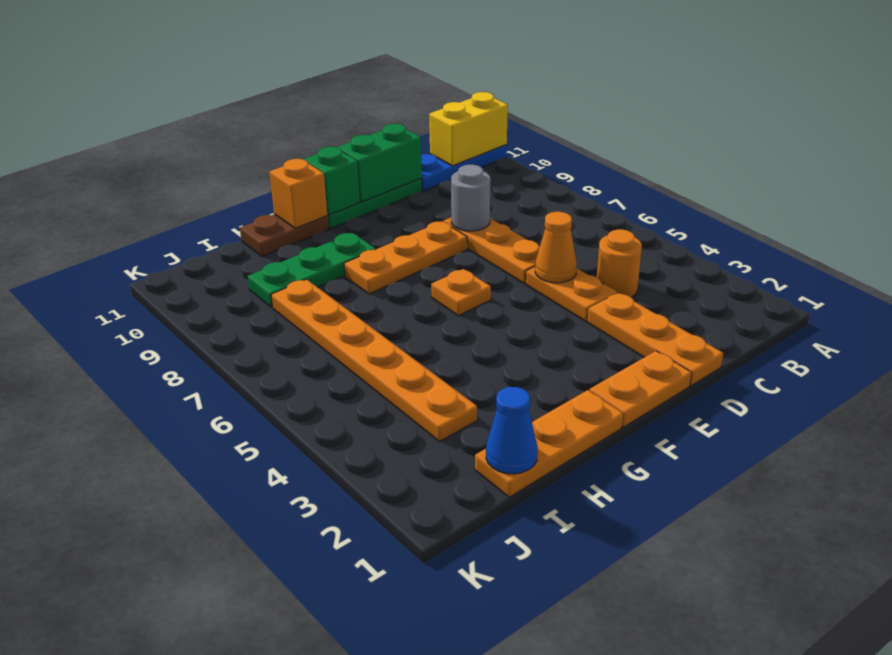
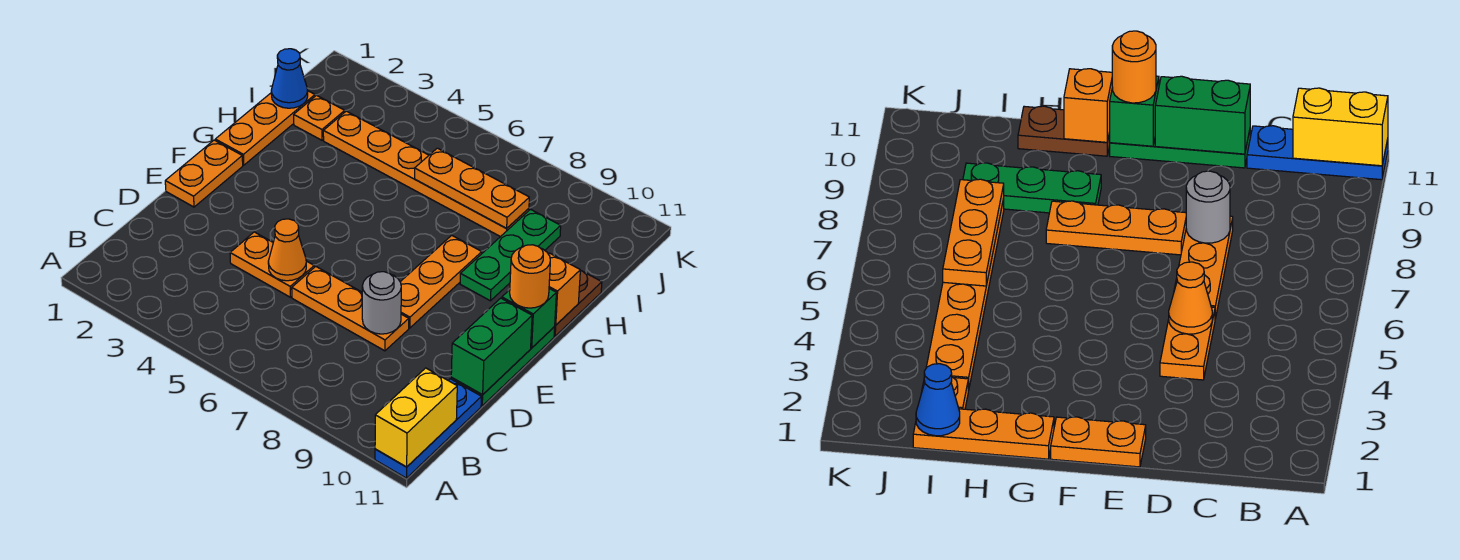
orange 1x1 round brick [597,229,642,297] -> orange 1x1 round brick moved to [510,245,550,308]
orange 1x3 plate [588,293,723,386] -> orange 1x3 plate moved to [415,148,529,228]
orange 1x1 plate [431,269,491,316] -> orange 1x1 plate moved to [294,95,345,140]

